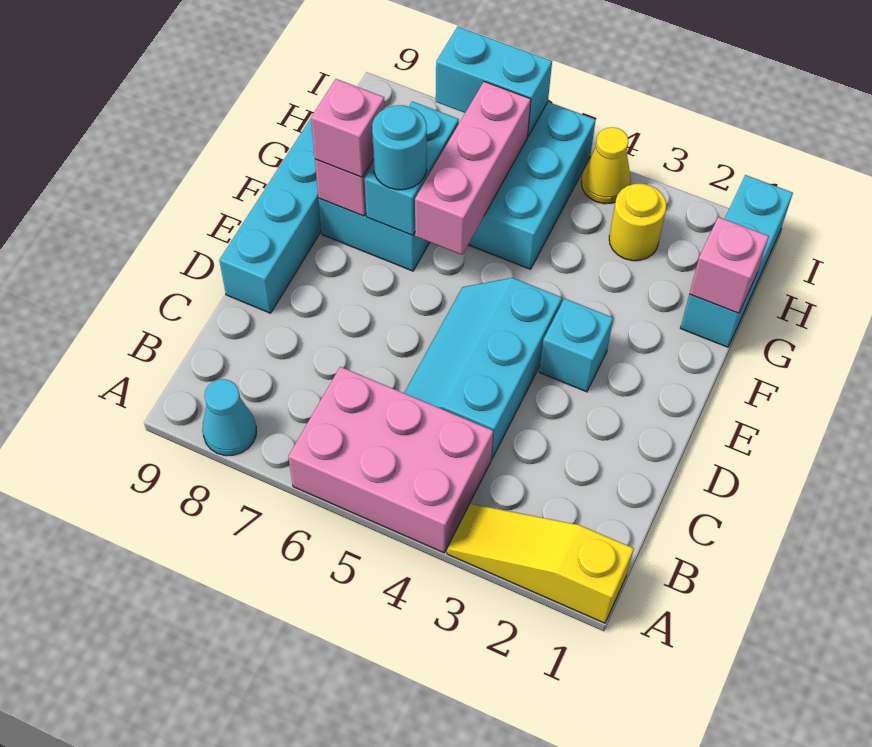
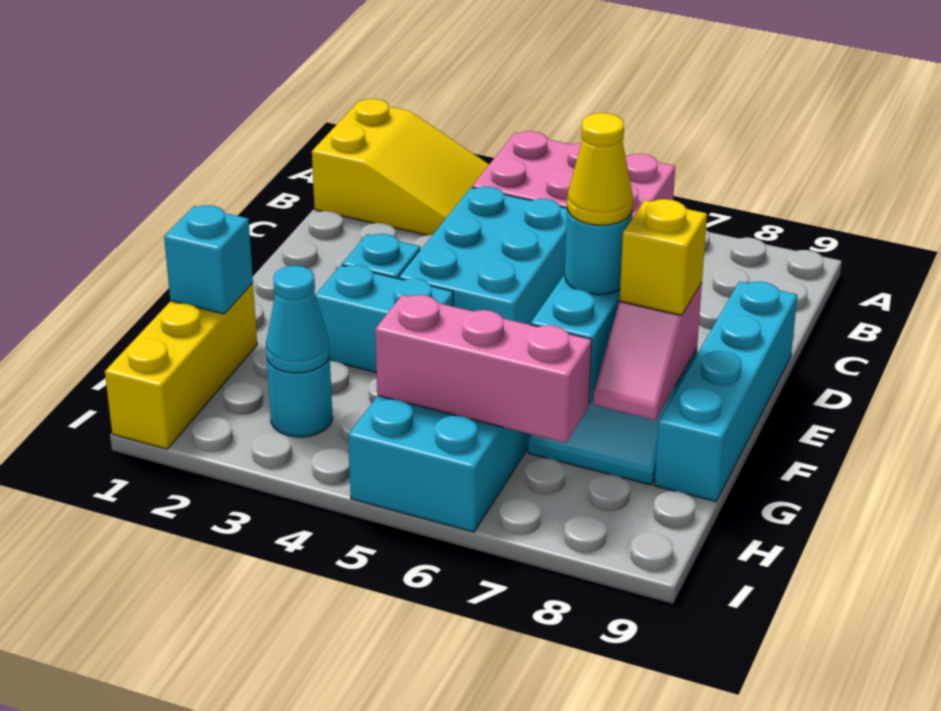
yellow 1x3 slope [447,504,634,623] -> yellow 2x3 slope [312,99,489,235]
cyan 1x1 cone [202,379,256,456] -> cyan 1x1 cone moved to [266,266,330,373]
cyan 2x3 slope [404,278,562,459] -> cyan 2x3 brick [399,187,567,325]
pink 1x3 brick [415,82,531,255] -> pink 1x3 brick turned to [375,295,592,443]
pink 1x1 brick [311,79,385,177] -> yellow 1x1 brick [620,199,707,315]
cyan 1x3 brick [681,175,793,347] -> yellow 1x3 brick [105,283,257,449]
pink 1x1 brick [689,217,769,313] -> cyan 1x1 brick [164,205,253,314]
yellow 1x1 round brick [609,184,667,261] -> cyan 1x1 round brick [267,357,333,437]
yellow 1x1 cone [581,127,631,204] -> yellow 1x1 cone moved to [567,113,633,225]
cyan 1x2 brick [436,27,552,136] -> cyan 1x2 brick moved to [315,265,453,373]

